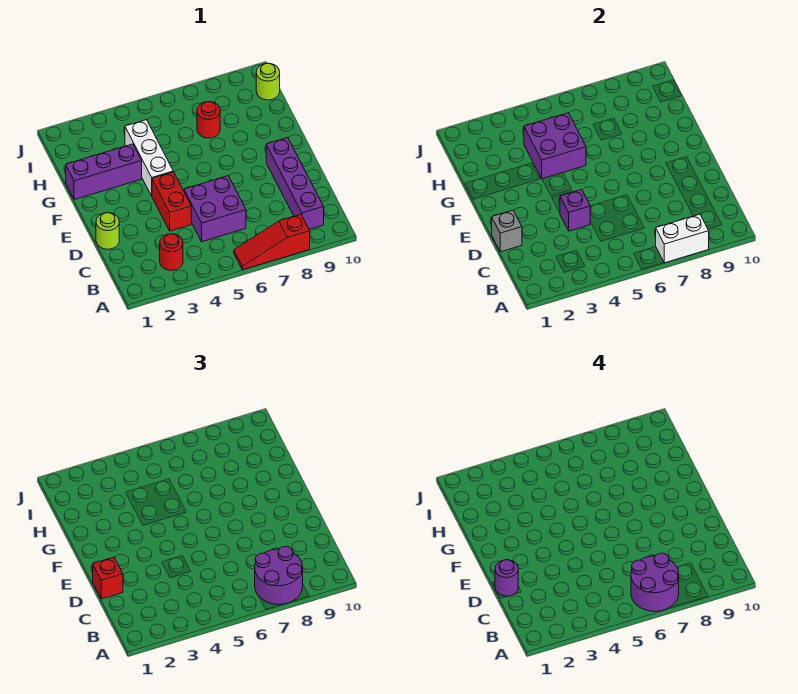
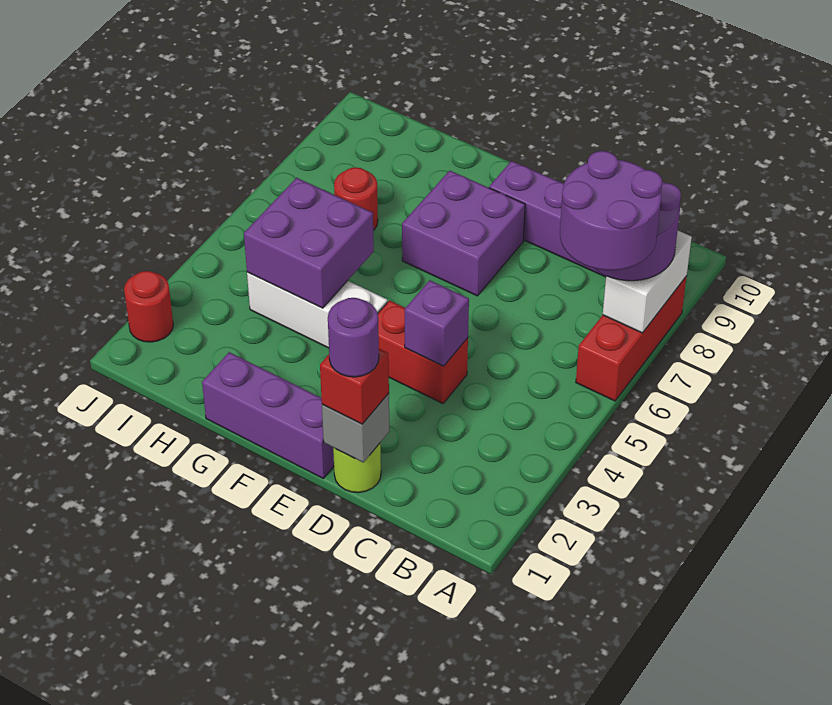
red 1x3 slope [234,214,310,270] -> red 1x3 brick [576,276,687,401]
red 1x1 round brick [160,234,183,270] -> red 1x1 round brick moved to [124,271,173,342]
purple 2x2 brick [184,176,246,242] -> purple 2x2 brick moved to [402,171,525,296]
purple 1x3 brick [66,144,142,200] -> purple 1x3 brick turned to [202,352,334,478]
lime 1x1 round brick [256,63,280,100] -> none

